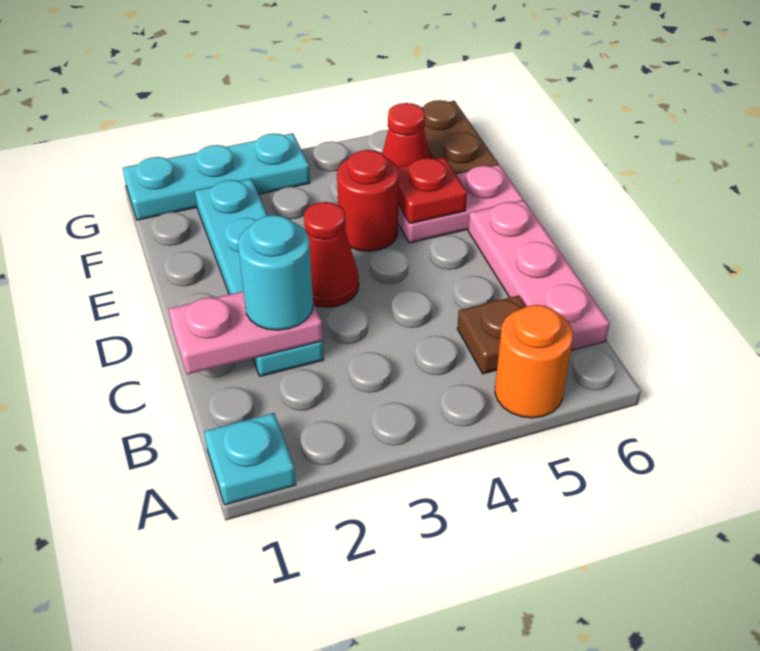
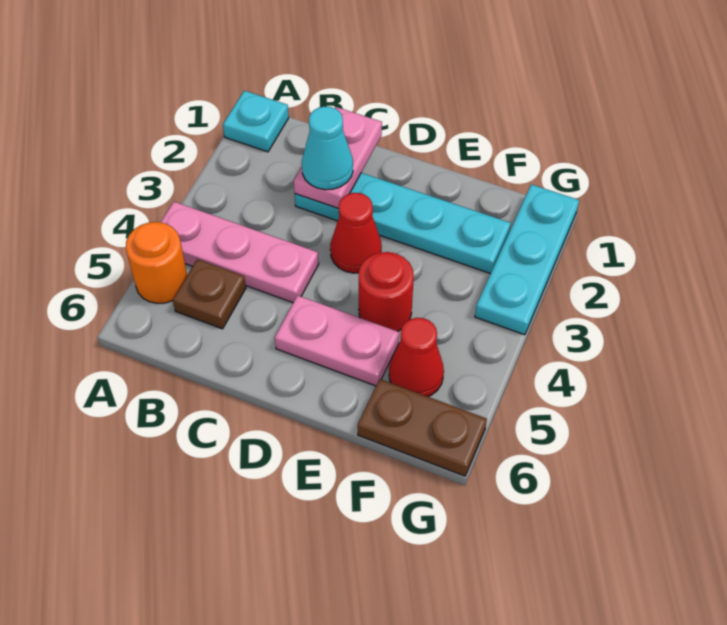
pink 1x3 plate [468,201,610,351] -> pink 1x3 plate moved to [160,202,319,303]
cyan 1x1 round brick [238,215,313,330] -> cyan 1x1 cone [302,106,353,190]
pink 1x2 plate [398,165,523,243] -> pink 1x2 plate turned to [275,296,399,386]
red 1x1 plate [397,157,467,224] -> none

